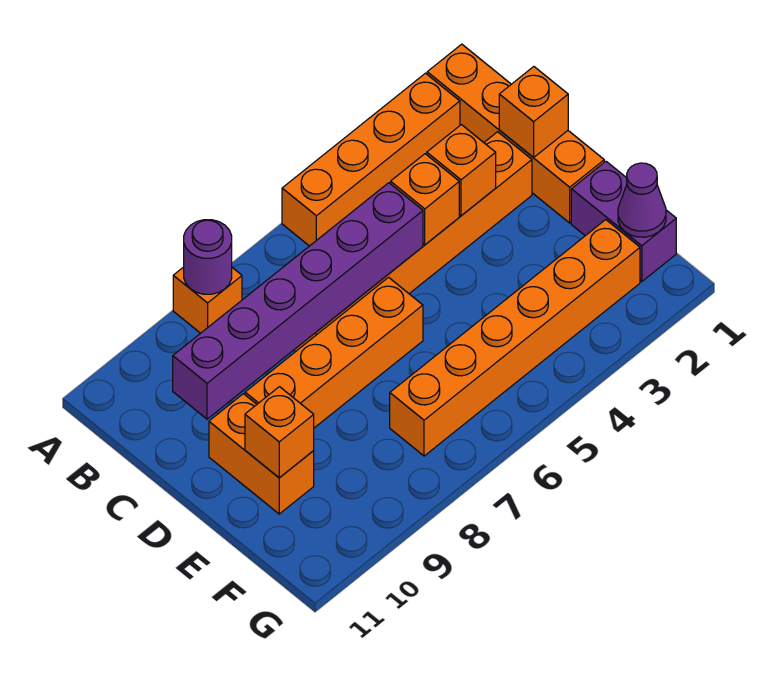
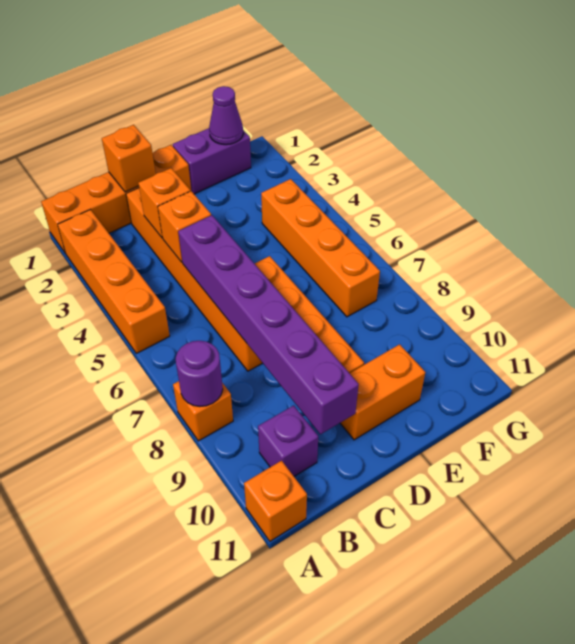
none -> purple 1x1 brick [258,405,318,476]
orange 1x1 brick [245,387,314,478] -> orange 1x1 brick moved to [244,461,307,541]
orange 1x6 brick [390,220,640,456] -> orange 1x4 brick [261,179,380,317]

